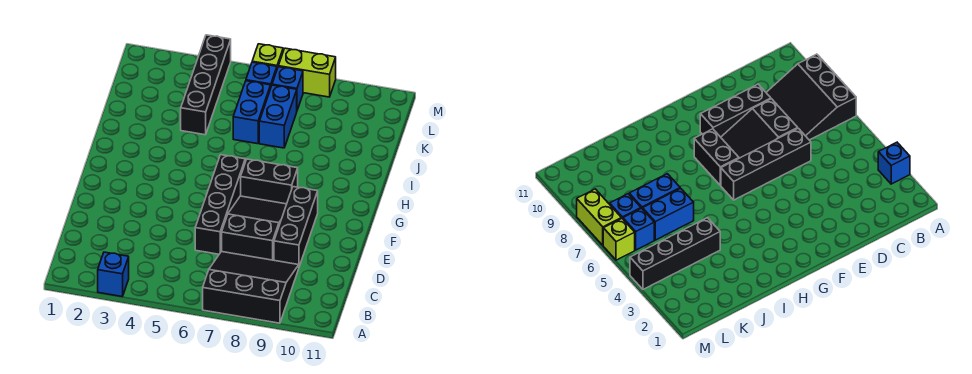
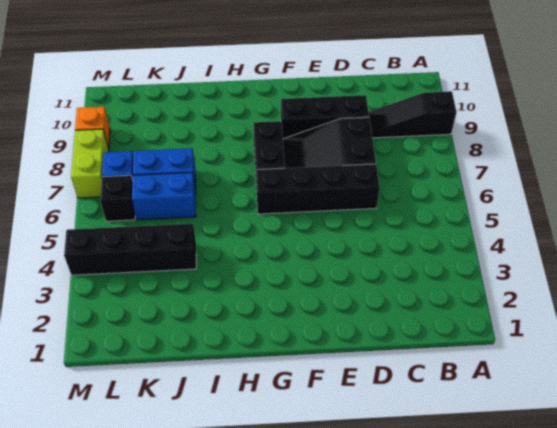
blue 1x1 brick [98,252,129,296] -> none
black 3x3 slope [203,251,299,323] -> black 1x3 slope [369,91,456,138]
blue 1x1 brick [246,62,277,86] -> black 1x1 brick [100,175,135,221]
lime 1x1 brick [252,44,283,68] -> none
none -> orange 1x1 brick [75,107,110,149]

